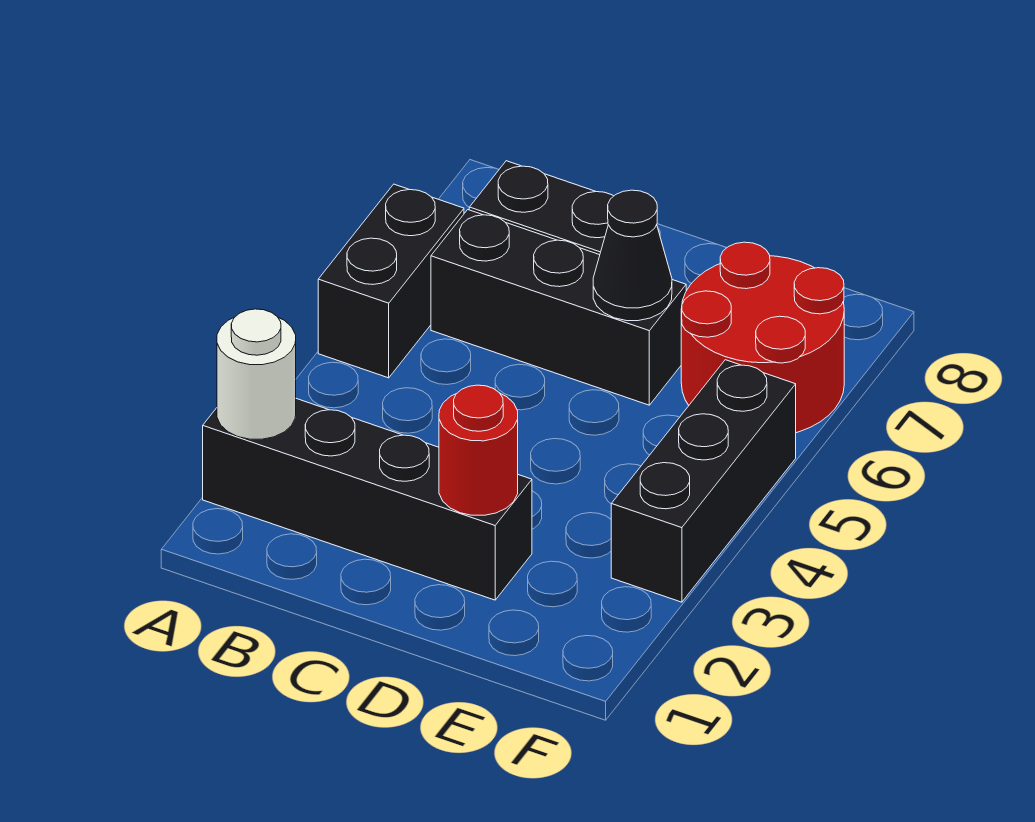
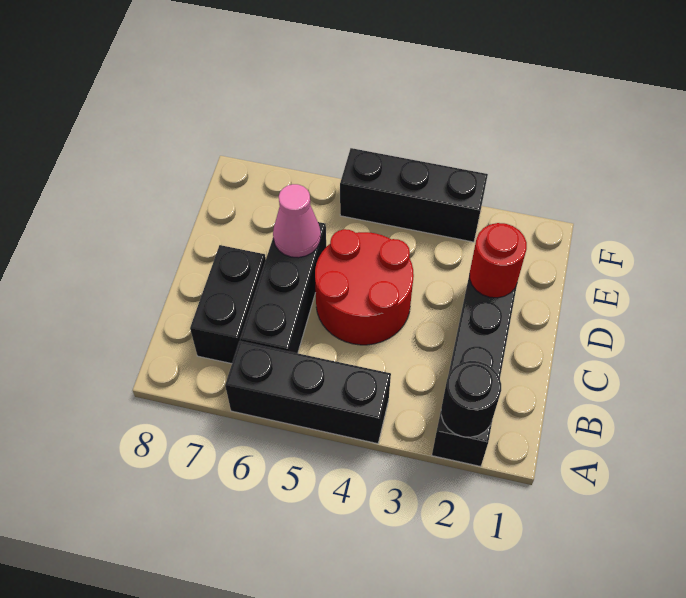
white 1x1 round brick [217,309,296,439] -> black 1x1 round brick [441,361,501,437]
black 1x2 brick [318,184,464,378] -> black 1x3 brick [225,341,391,444]
black 1x1 cone [593,190,672,321] -> pink 1x1 cone [273,184,321,258]
red 2x2 round brick [681,242,844,433] -> red 2x2 round brick moved to [315,229,414,345]

